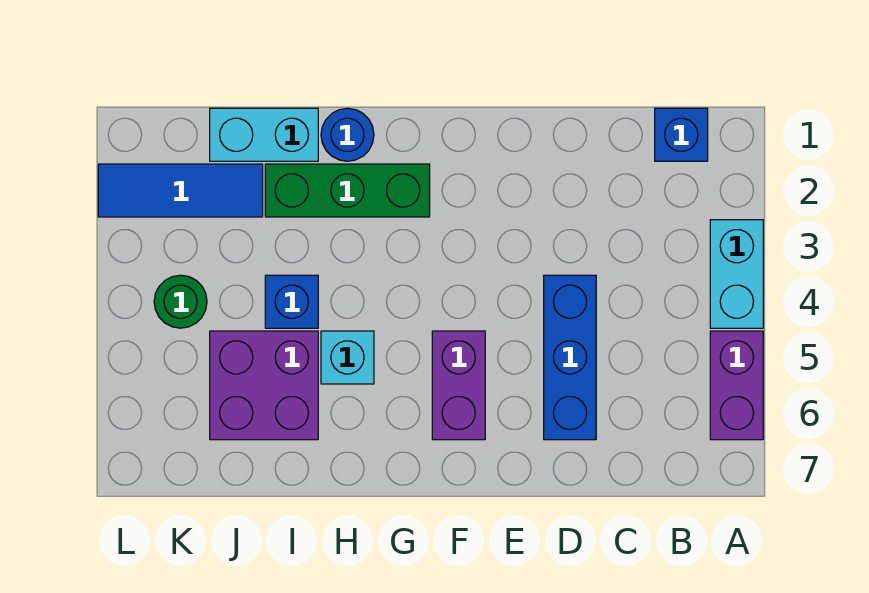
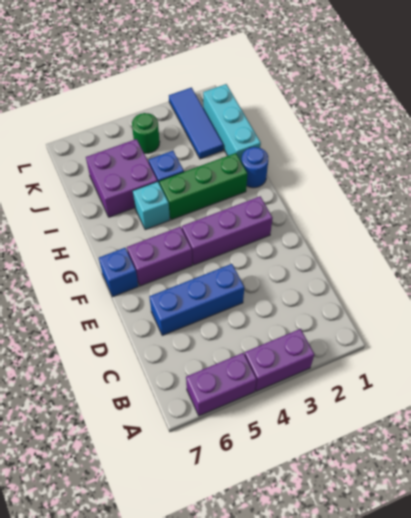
cyan 1x2 brick [710,220,763,328] -> purple 1x2 brick [245,329,314,391]
blue 1x1 brick [655,108,708,161] -> blue 1x1 brick moved to [99,248,138,297]
none -> purple 1x3 brick [182,196,273,265]
green 1x3 brick [265,164,430,217] -> green 1x3 brick turned to [159,153,247,220]
cyan 1x2 brick [210,108,318,161] -> cyan 1x3 brick [203,84,261,162]

